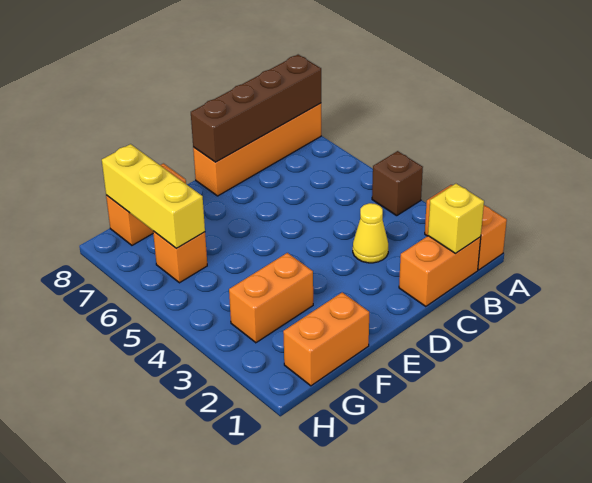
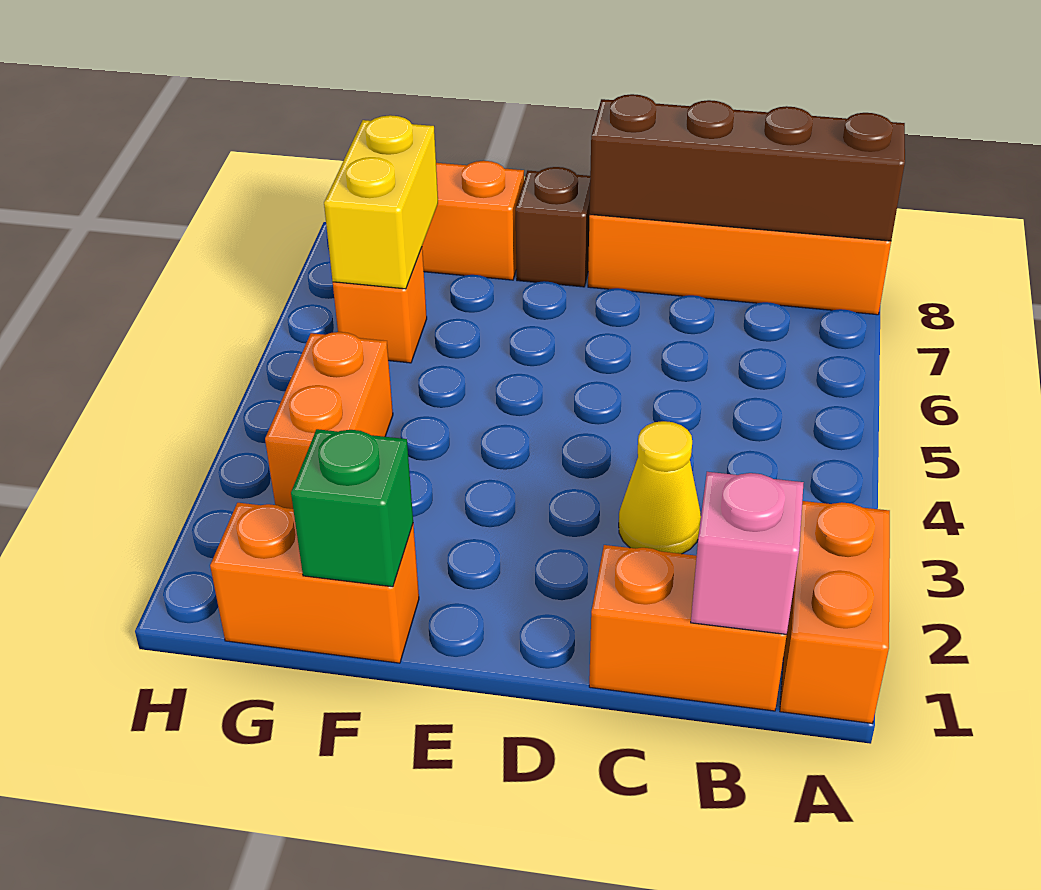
brown 1x1 brick [372,151,423,216] -> brown 1x1 brick moved to [516,167,590,287]
yellow 1x1 brick [428,184,484,253] -> pink 1x1 brick [691,472,804,635]
none -> green 1x1 brick [291,429,413,587]
orange 1x2 brick [229,253,313,343] -> orange 1x2 brick turned to [265,332,393,509]
yellow 1x3 brick [102,144,205,248] -> yellow 1x2 brick [324,115,438,289]

